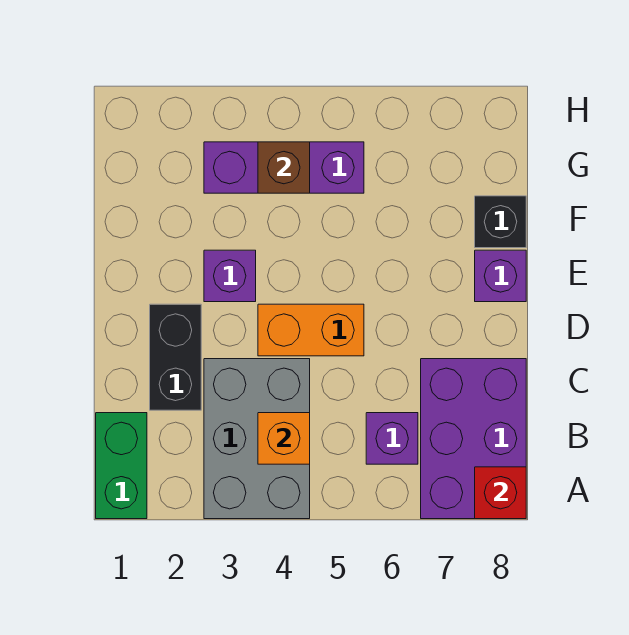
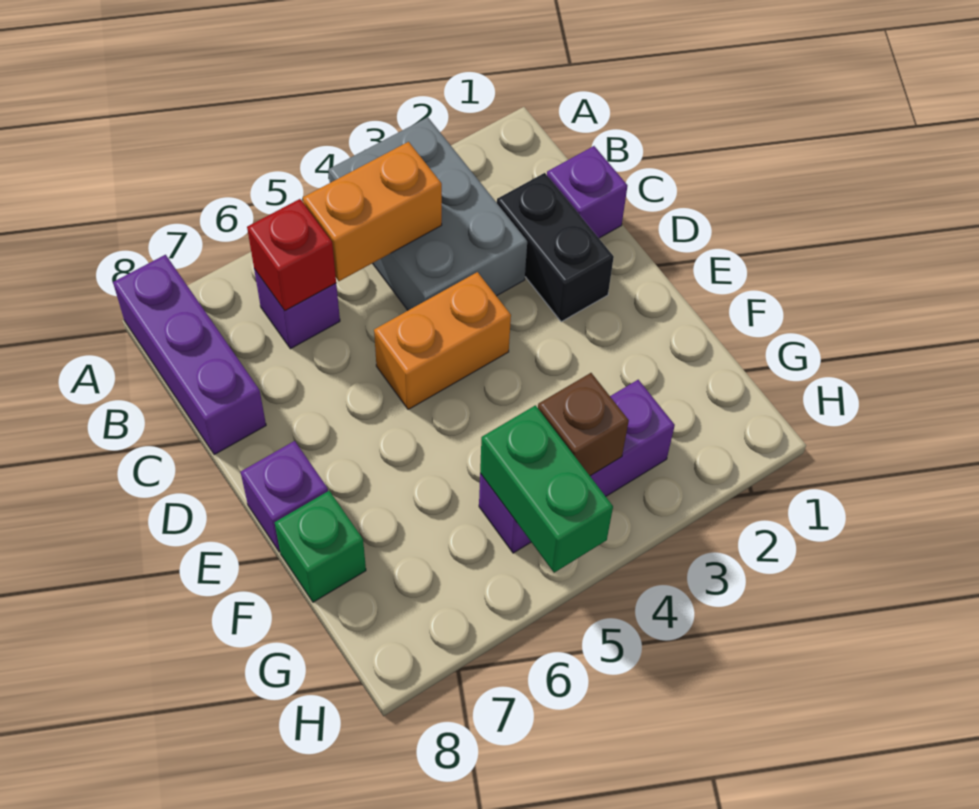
green 1x2 brick [96,413,147,519] -> green 1x2 brick moved to [480,405,613,573]
purple 2x3 brick [421,359,526,519] -> purple 1x3 brick [113,255,266,455]
red 1x1 brick [475,467,526,519] -> red 1x1 brick moved to [247,199,336,311]
orange 1x1 brick [258,413,310,464] -> orange 1x2 brick [303,142,442,281]
purple 1x1 brick [204,250,256,302] -> purple 1x1 brick moved to [547,146,627,238]
black 1x1 brick [475,196,526,248] -> green 1x1 brick [275,491,366,602]

